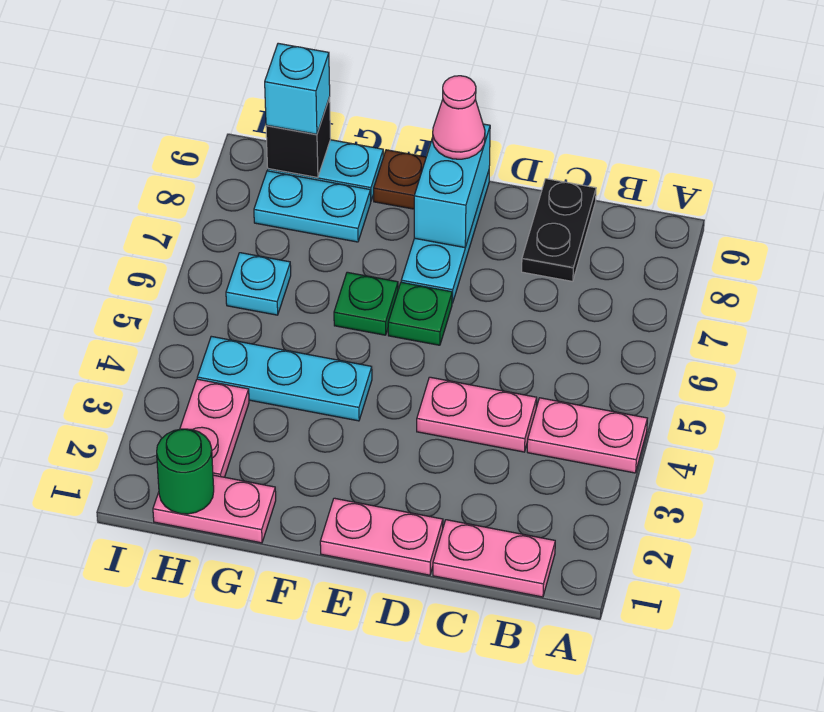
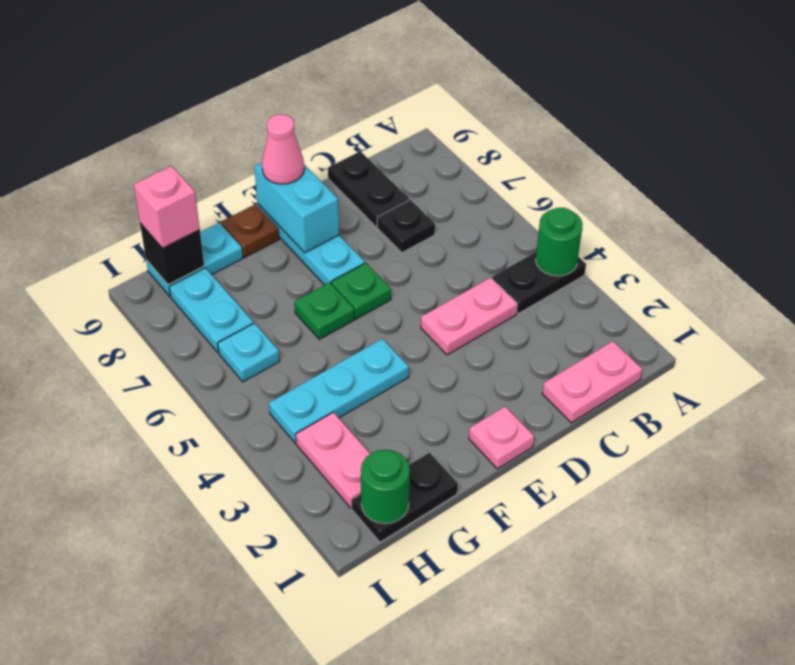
pink 1x2 plate [527,398,647,473] -> black 1x2 plate [492,252,586,314]
none -> green 1x1 round brick [536,208,583,276]
none -> black 1x1 plate [377,200,435,253]
pink 1x2 plate [320,498,443,575] -> pink 1x1 plate [469,406,534,469]
pink 1x2 plate [153,475,276,543] -> black 1x2 plate [352,453,458,542]
cyan 1x2 plate [254,171,371,242] -> cyan 1x2 plate turned to [169,268,253,352]
cyan 1x1 brick [265,43,330,134] -> pink 1x1 brick [134,166,200,248]

